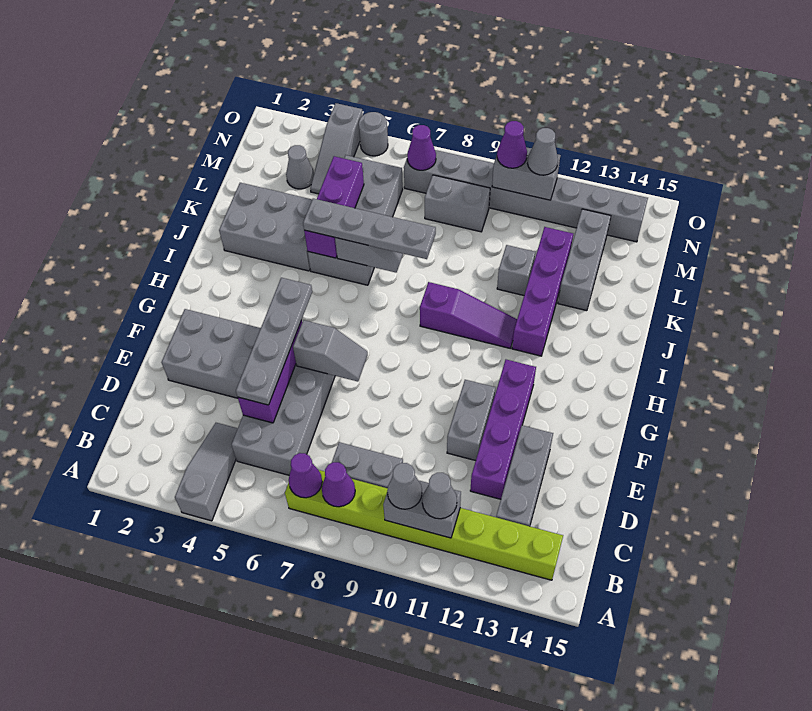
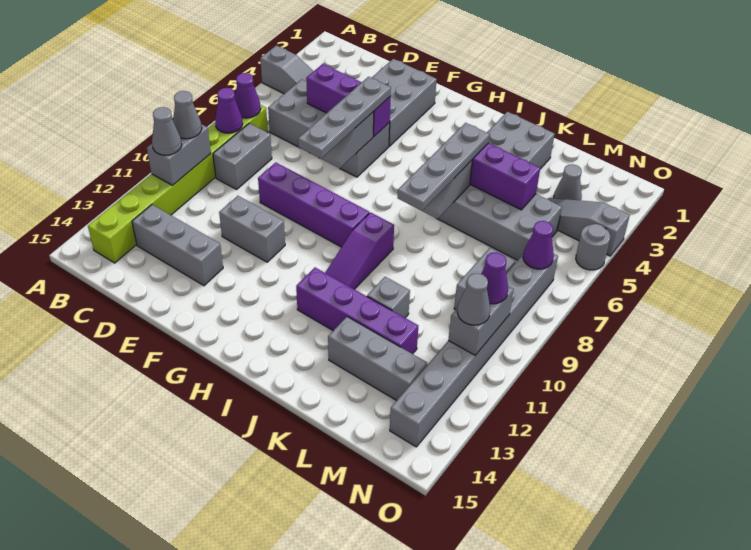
grey 1x4 plate [236,278,312,405] -> grey 1x4 plate turned to [298,77,391,159]
purple 1x4 brick [470,360,536,499] -> purple 1x4 brick moved to [258,162,369,247]

